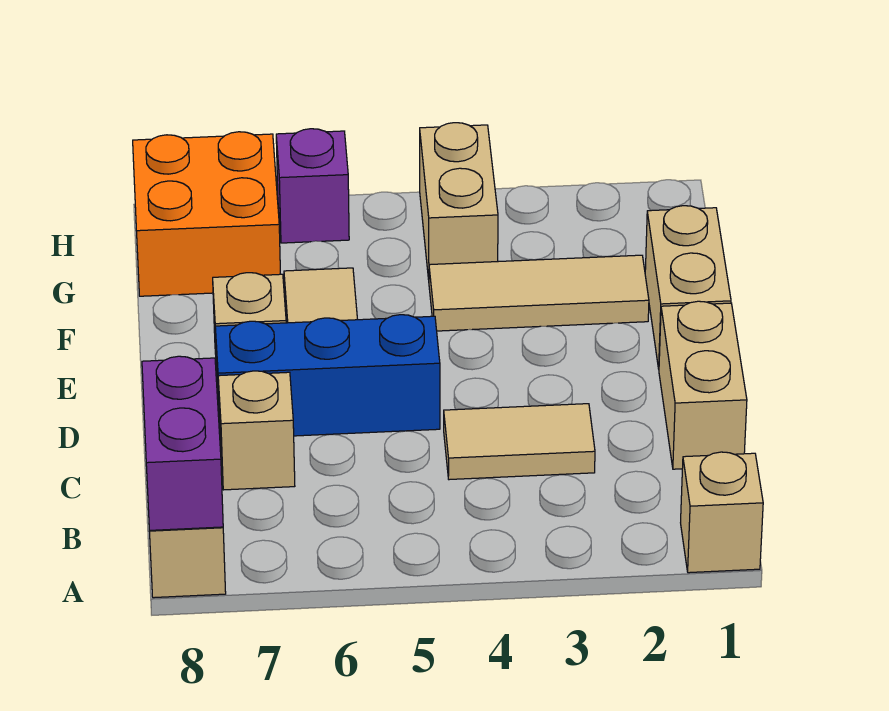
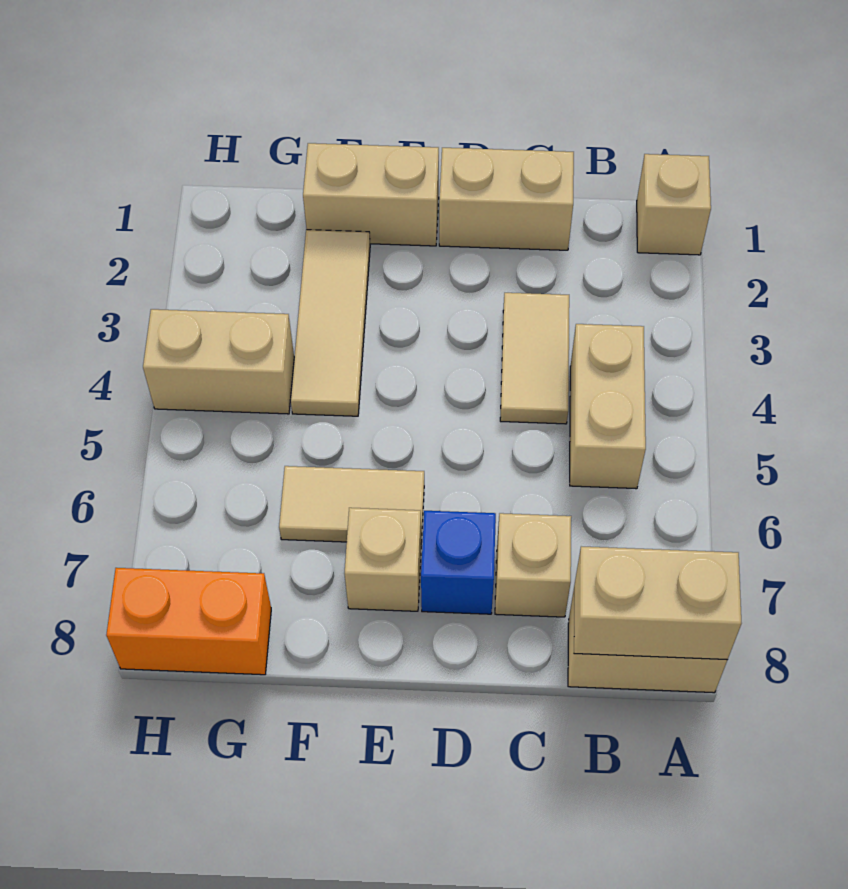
purple 1x2 brick [142,356,223,530] -> tan 1x2 brick [574,546,742,660]
none -> tan 1x2 brick [570,324,646,489]
blue 1x3 brick [215,315,440,436] -> blue 1x1 brick [421,511,496,614]
orange 2x2 brick [133,132,280,296] -> orange 1x2 brick [106,568,271,675]
purple 1x1 brick [276,129,349,243] -> none

